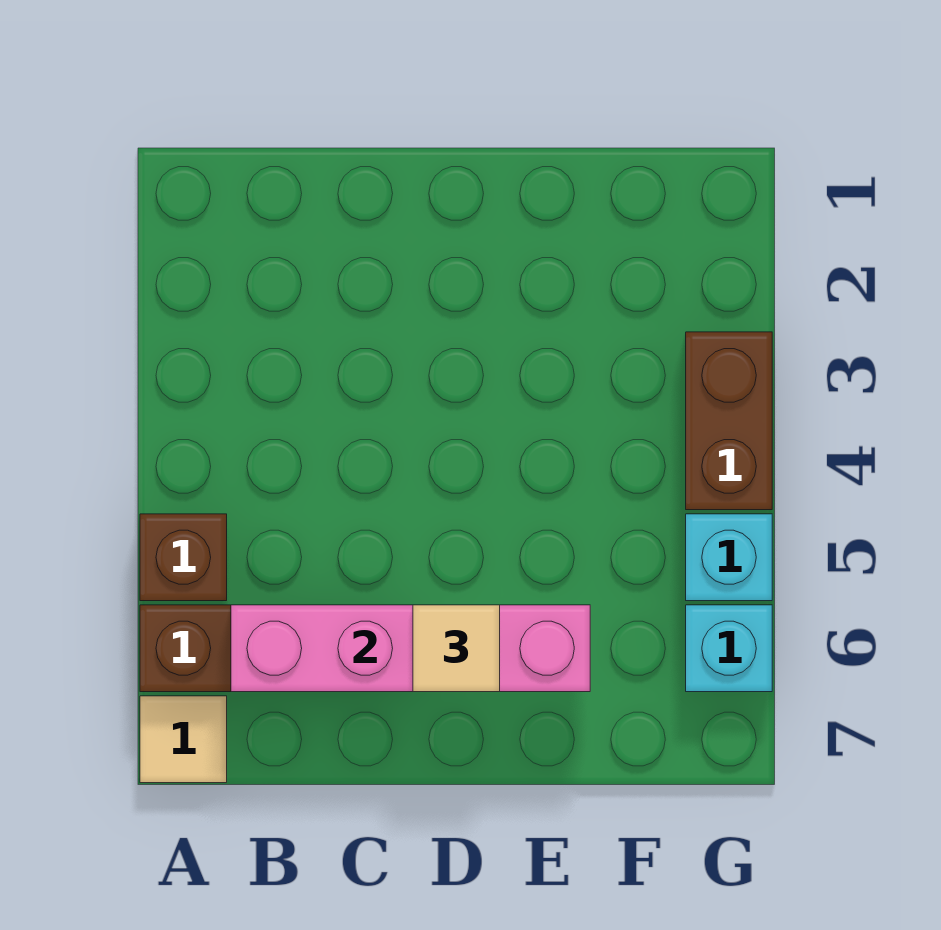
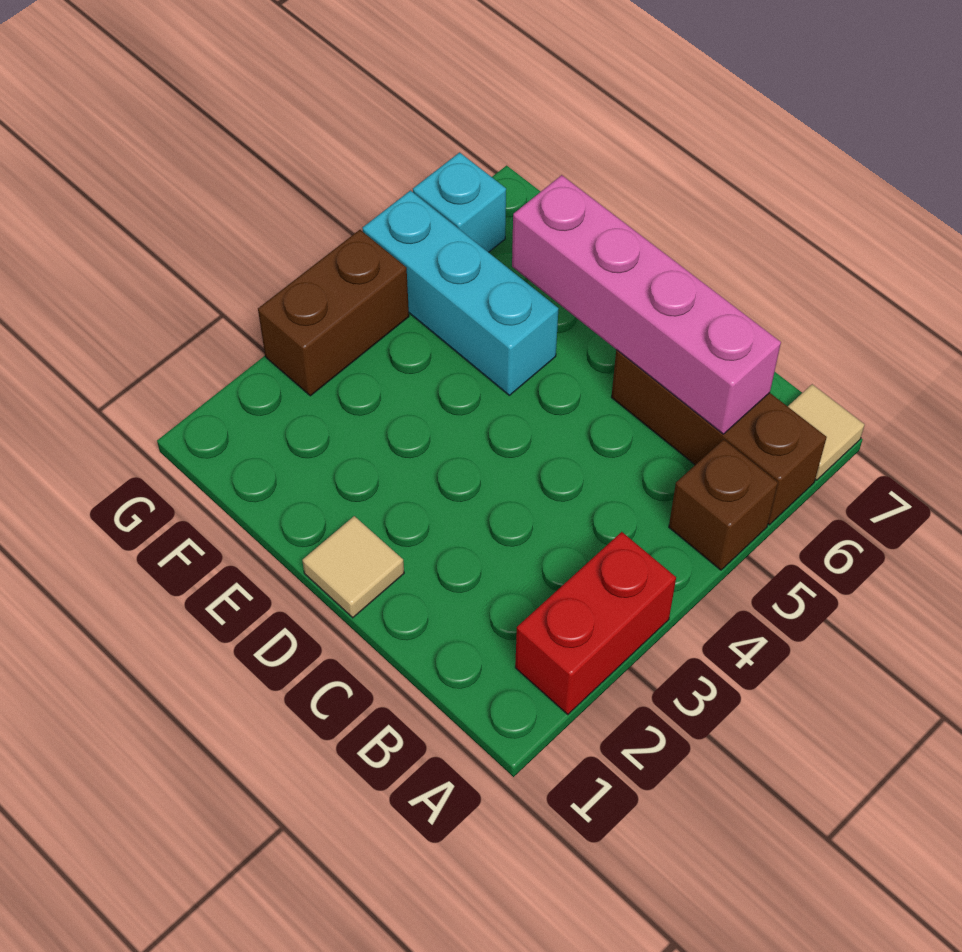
none -> red 1x2 brick [515,532,676,715]
tan 1x1 tile [413,605,500,692] -> tan 1x1 tile moved to [302,516,404,618]
cyan 1x1 brick [686,514,772,601] -> cyan 1x3 brick [363,191,559,395]

